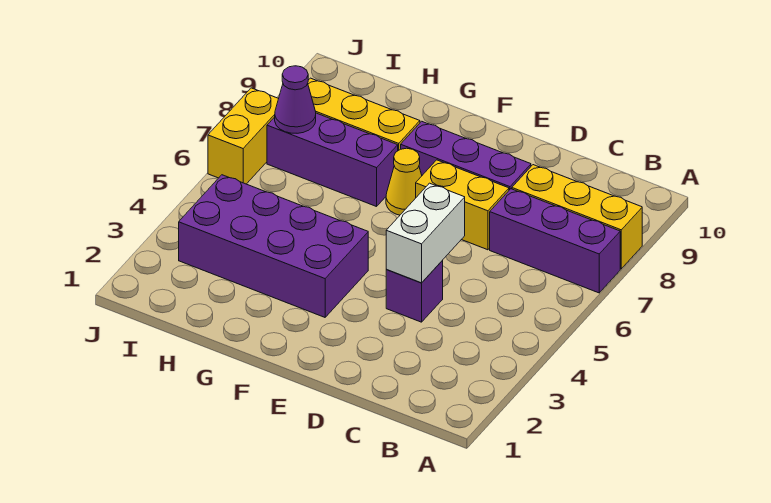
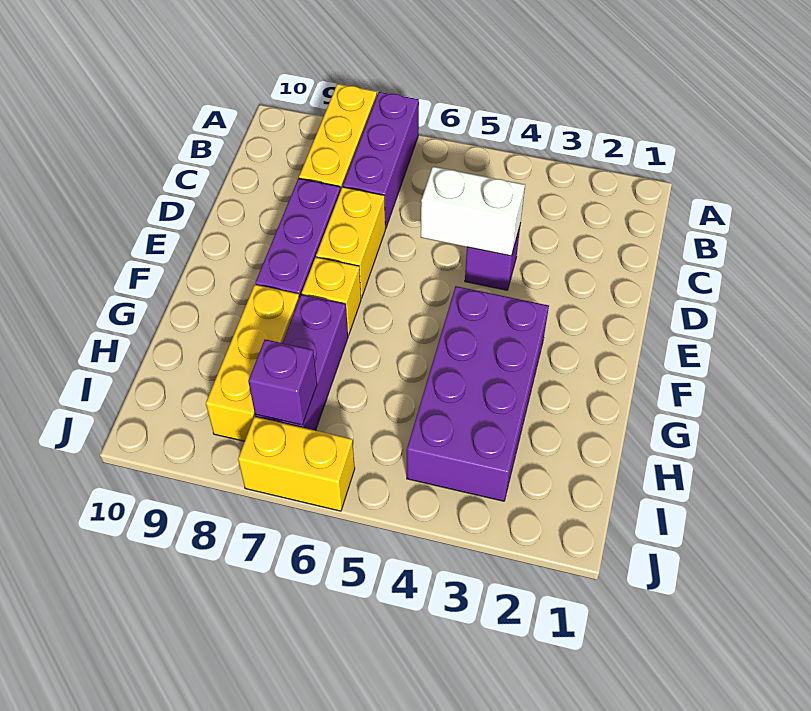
yellow 1x1 cone [386,148,422,215] -> yellow 1x1 brick [302,257,361,335]
purple 1x1 cone [275,66,316,133] -> purple 1x1 brick [248,339,317,425]

